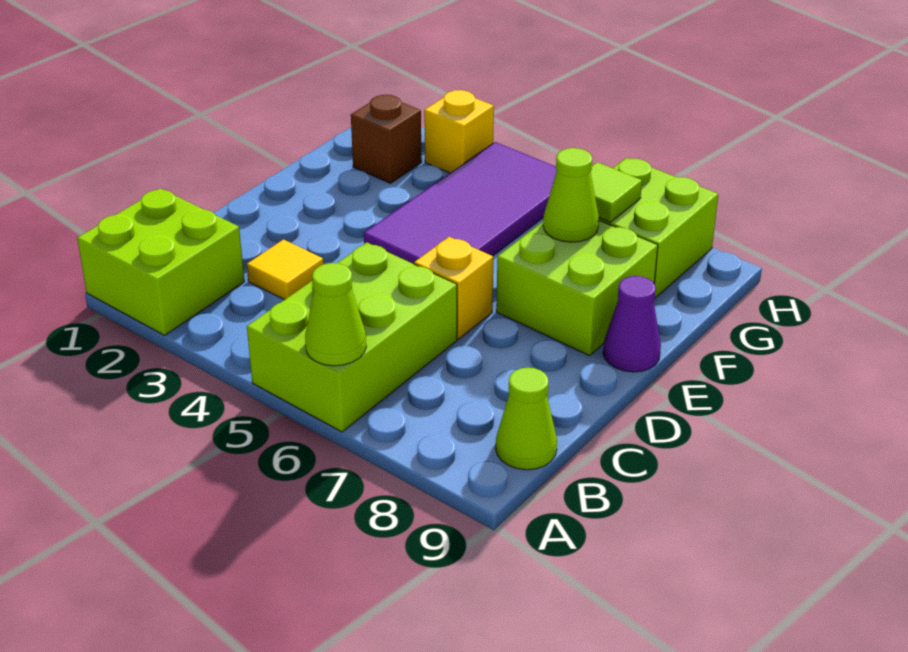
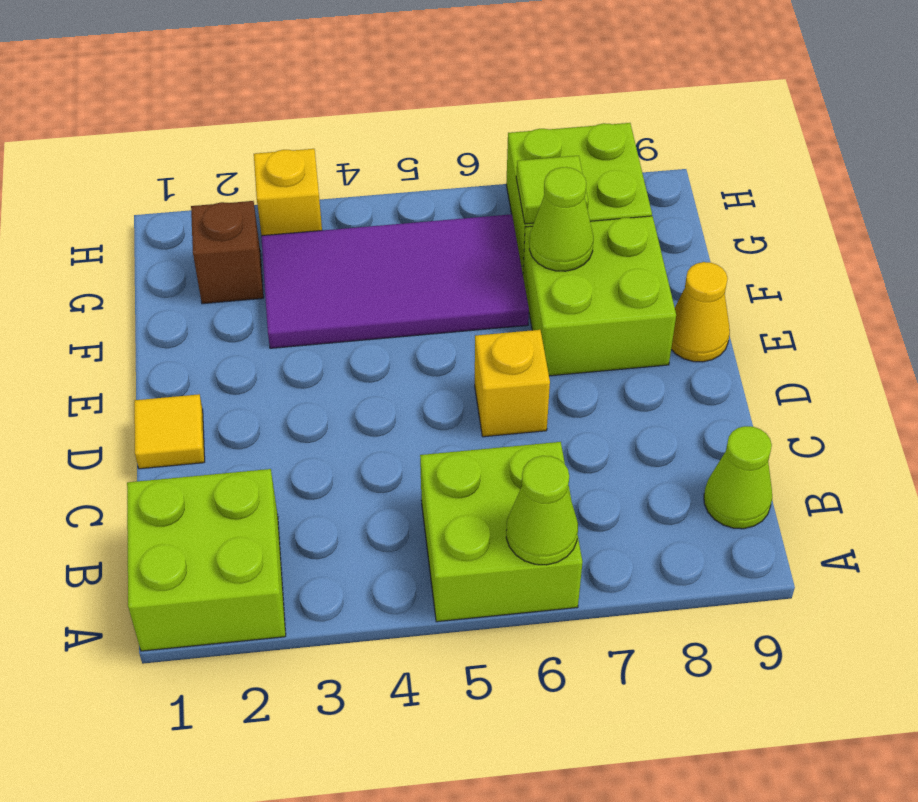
lime 2x3 brick [247,243,457,432] -> lime 2x2 brick [420,442,583,622]
yellow 1x1 tile [247,240,323,300] -> yellow 1x1 tile moved to [134,394,205,469]
purple 2x4 tile [364,142,557,264] -> purple 2x4 tile turned to [261,214,529,348]
purple 1x1 cone [603,276,661,372] -> yellow 1x1 cone [671,262,730,362]

